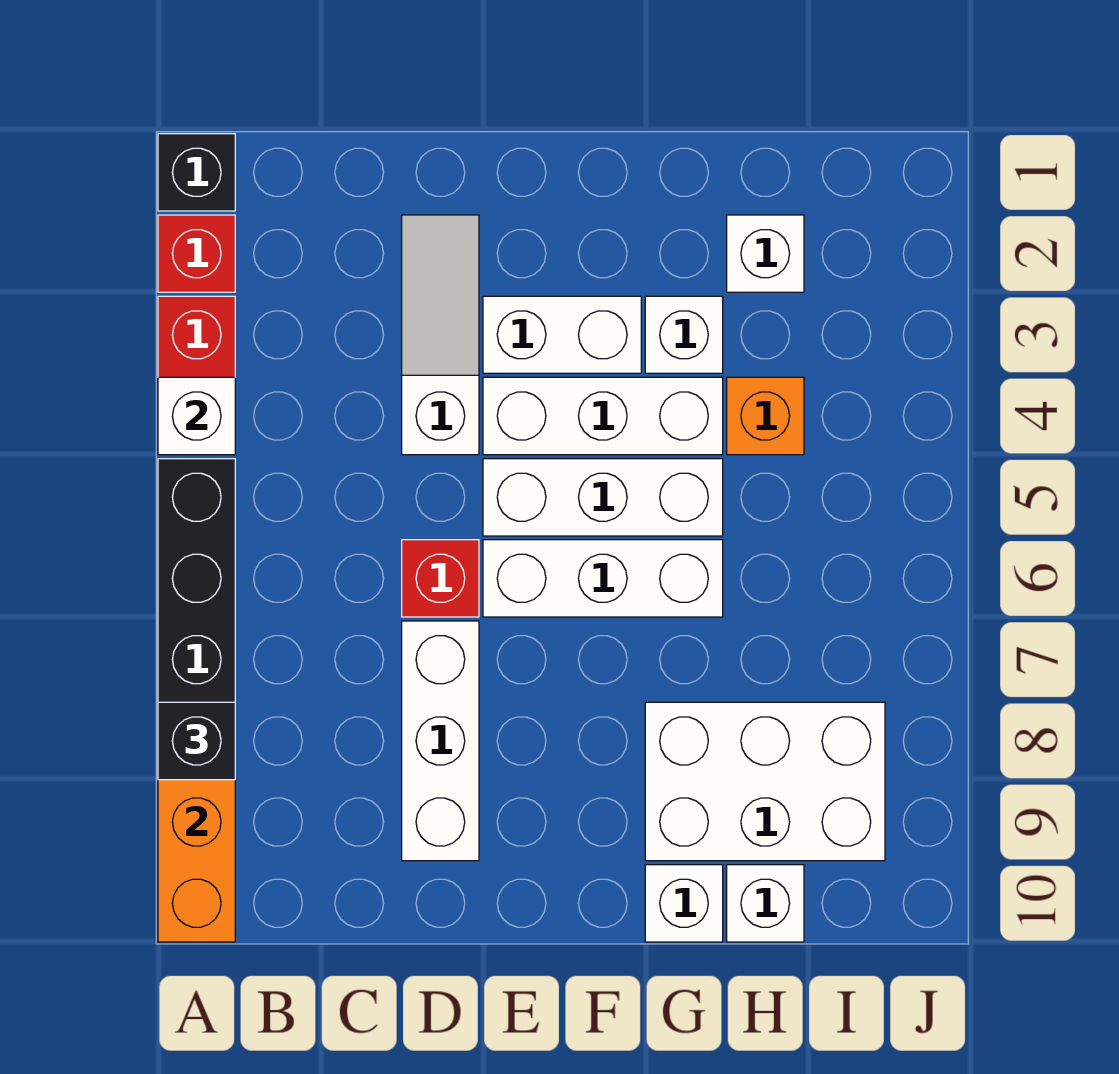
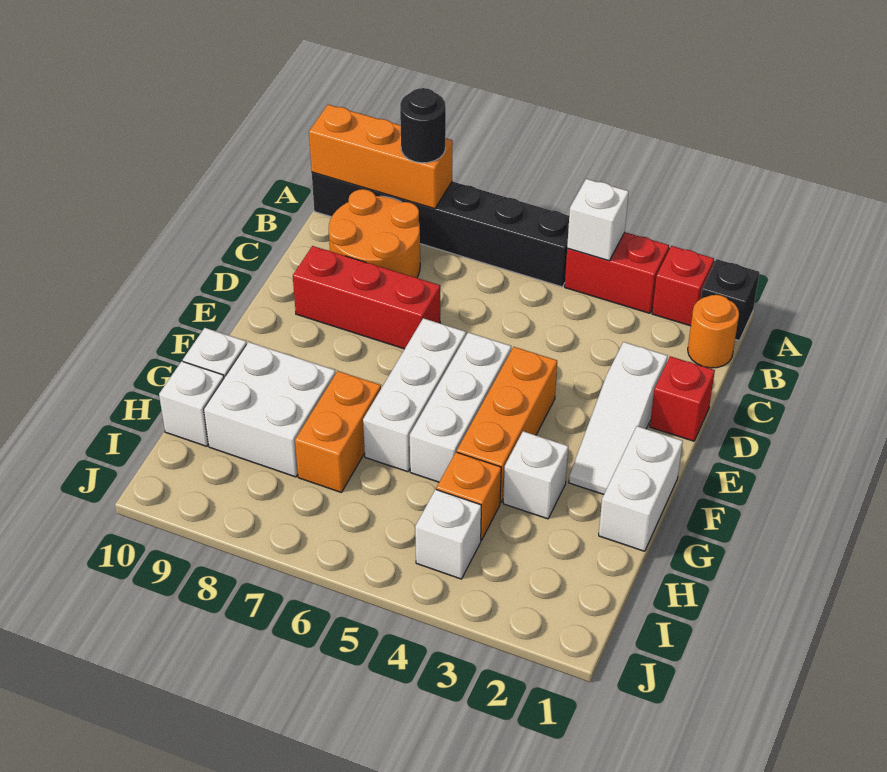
black 1x1 brick [158,702,235,780] -> black 1x1 round brick [400,88,446,163]
none -> orange 1x1 round brick [688,295,739,368]
none -> orange 2x2 round brick [329,189,420,278]
white 1x3 slope [402,215,479,455] -> white 1x3 slope turned to [569,342,668,494]
red 1x1 brick [402,540,479,617] -> red 1x1 brick moved to [650,356,715,441]
white 1x3 brick [402,621,479,861] -> red 1x3 brick [293,246,440,349]
white 1x2 brick [483,296,641,373] -> white 1x2 brick moved to [599,426,683,551]
white 1x3 brick [483,377,723,455] -> orange 1x3 brick [457,347,557,503]
none -> orange 1x2 brick [295,371,381,492]
white 2x3 brick [645,702,885,861] -> white 2x2 brick [204,342,336,477]
white 1x1 brick [727,215,804,292] -> white 1x1 brick moved to [415,489,481,579]

